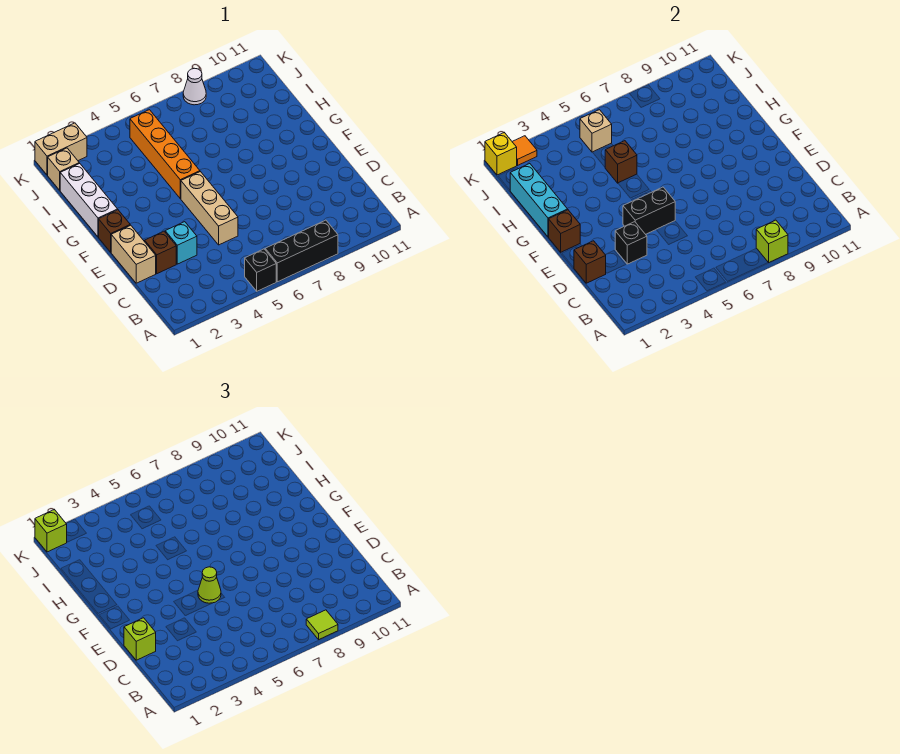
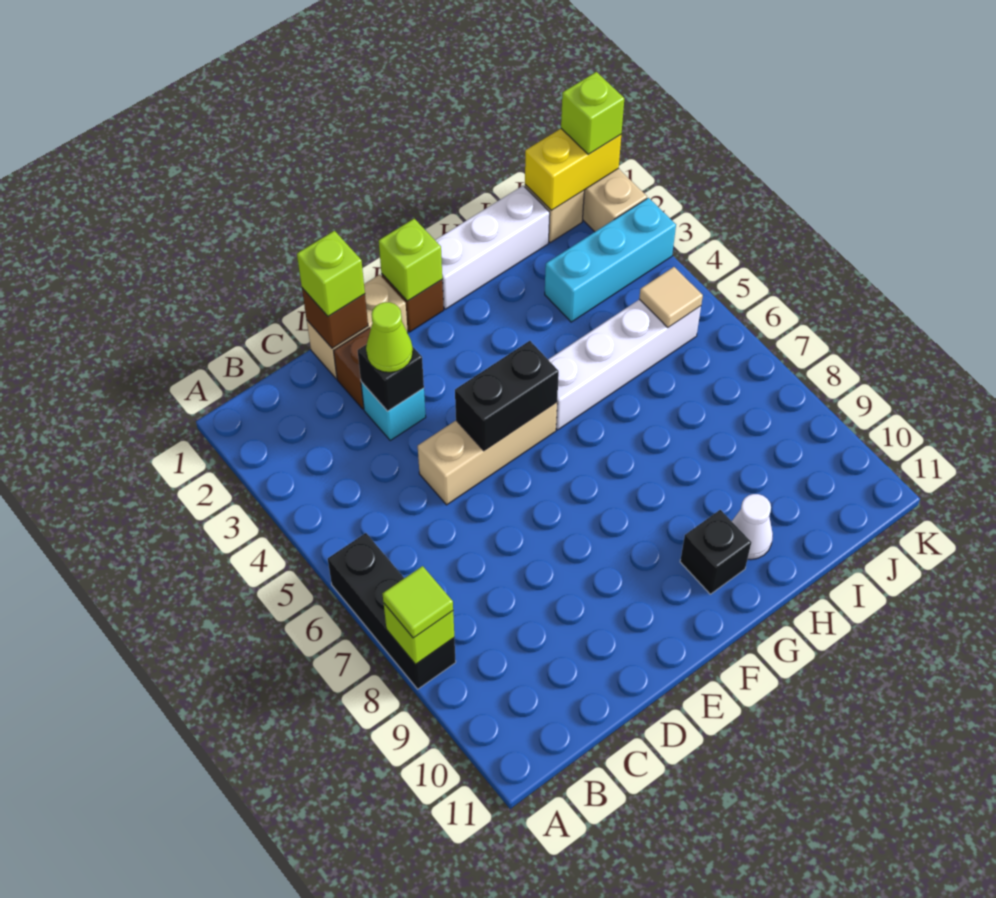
black 1x1 brick [245,249,276,291] -> black 1x1 brick moved to [680,510,751,594]
black 1x2 brick [623,187,675,234] -> black 1x2 brick turned to [455,341,559,451]
lime 1x1 cone [198,567,221,603] -> lime 1x1 cone moved to [366,302,413,372]
brown 1x1 brick [549,210,580,252] -> lime 1x1 brick [379,219,442,301]
cyan 1x3 brick [510,164,568,237] -> cyan 1x3 brick moved to [545,198,676,322]
orange 1x4 brick [130,110,200,199] -> white 1x4 brick [548,299,701,430]
brown 1x1 brick [605,141,637,183] -> none
tan 1x1 brick [580,110,612,152] -> tan 1x1 tile [639,267,703,328]
yellow 1x1 brick [485,133,517,175] -> yellow 1x2 brick [525,129,621,211]
orange 1x1 tile [512,136,537,165] -> none
white 1x1 cone [183,68,206,105] -> white 1x1 cone moved to [732,494,773,560]

